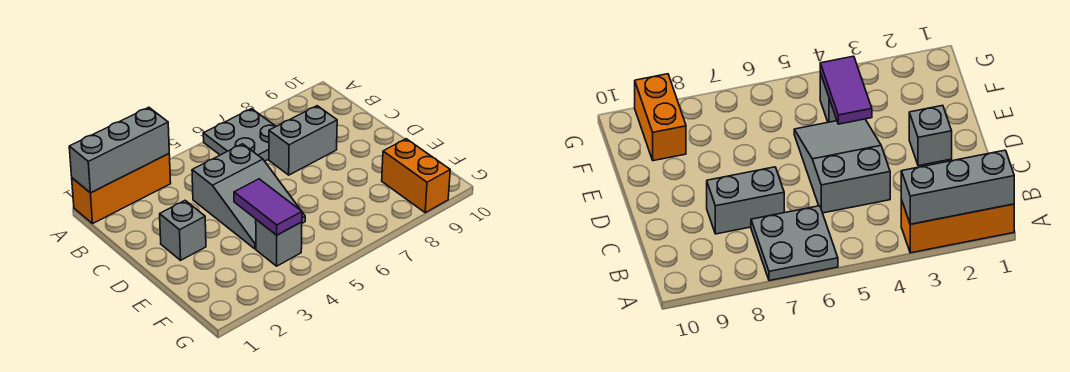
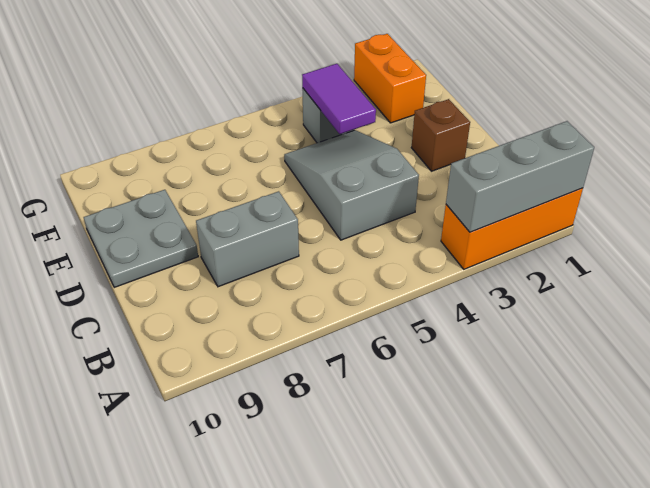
grey 2x2 plate [203,109,276,161] -> grey 2x2 plate moved to [84,190,198,287]
grey 1x1 brick [160,201,206,260] -> brown 1x1 brick [411,99,470,171]
orange 1x2 brick [382,139,450,213] -> orange 1x2 brick moved to [354,34,426,123]

